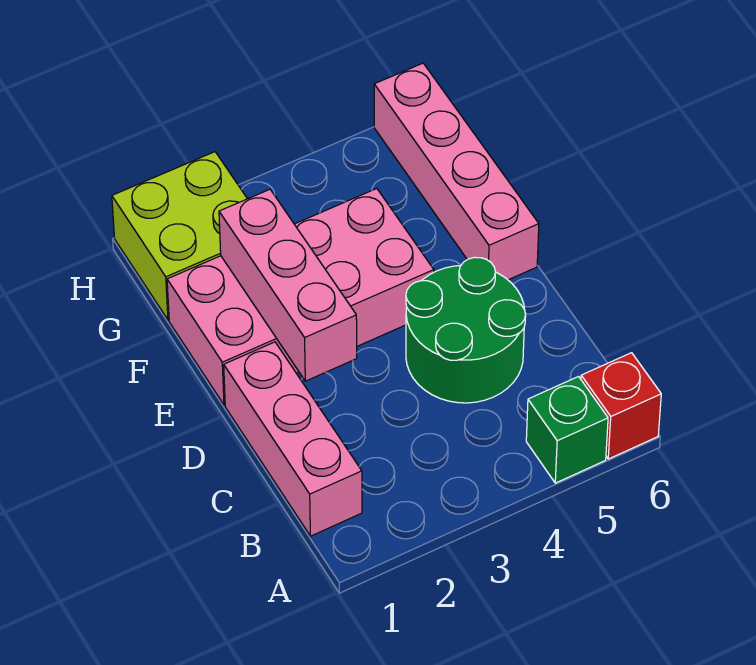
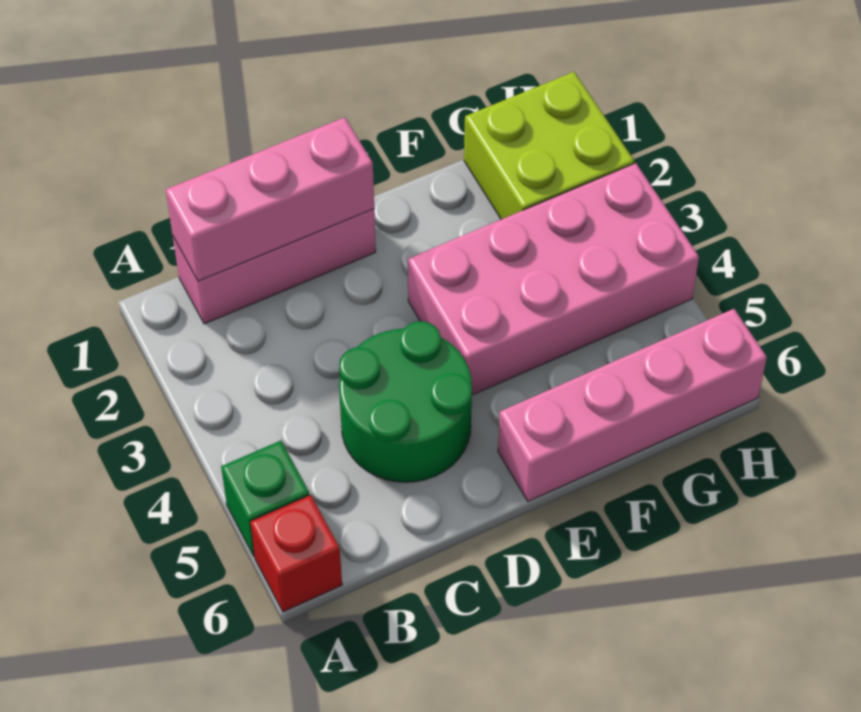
pink 1x3 brick [219,189,357,381] -> pink 1x3 brick moved to [166,117,374,281]
pink 2x4 brick [167,189,434,405] -> pink 2x4 brick turned to [408,163,699,395]

